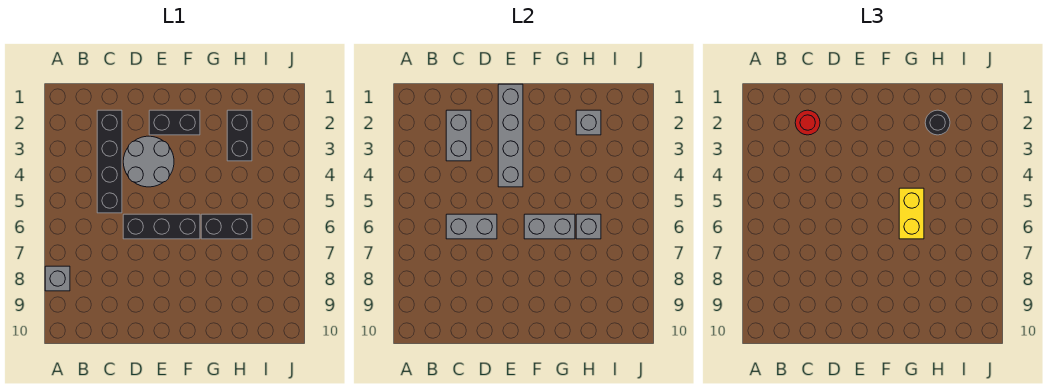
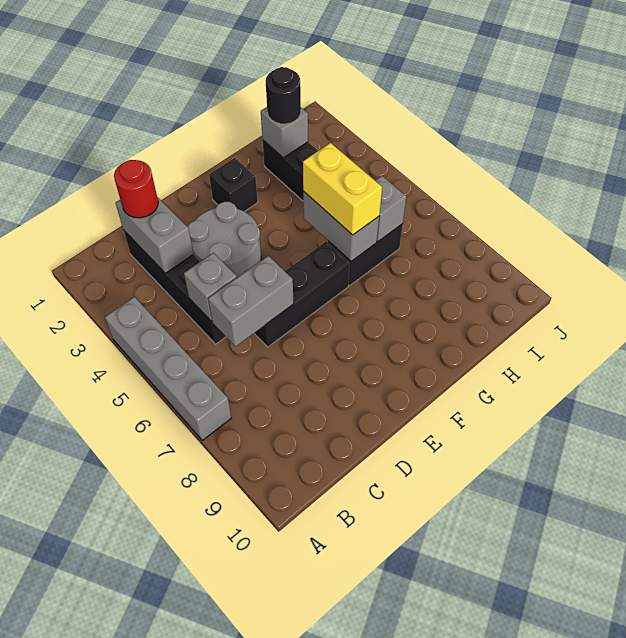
grey 1x1 brick [45,266,70,291] -> grey 1x1 brick moved to [184,253,237,321]
grey 1x4 brick [498,84,523,187] -> grey 1x4 brick moved to [105,297,231,440]
black 1x2 brick [149,110,200,135] -> black 1x1 brick [209,158,258,212]
grey 1x2 brick [524,214,575,239] -> grey 1x2 brick turned to [303,191,379,261]

